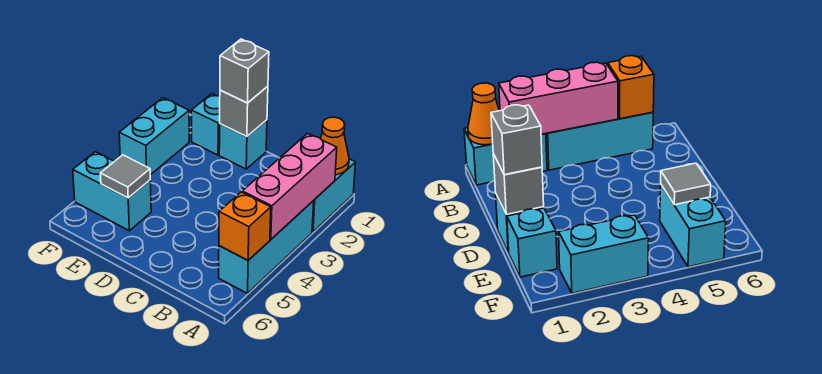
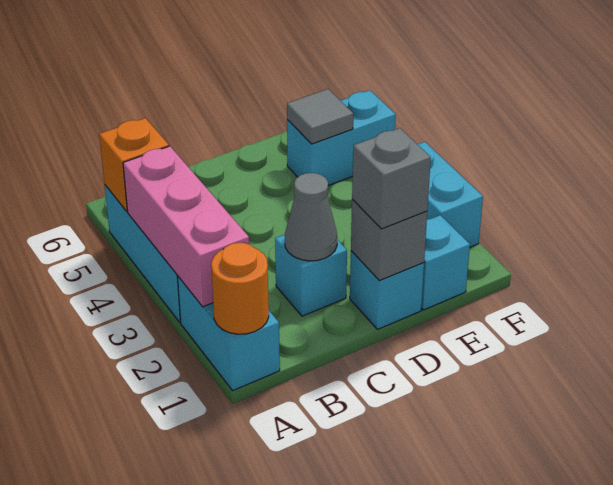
orange 1x1 cone [320,117,349,175] -> orange 1x1 round brick [211,243,269,334]
none -> cyan 1x1 brick [275,234,347,316]
none -> grey 1x1 cone [285,173,337,261]

